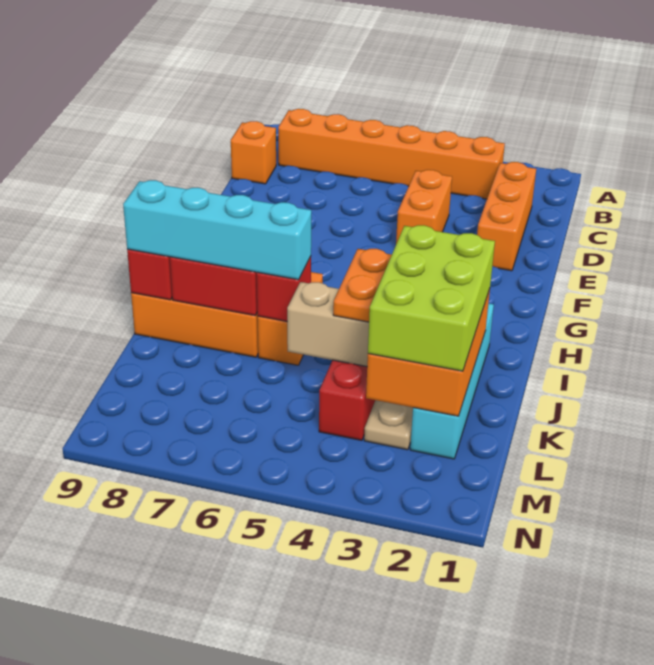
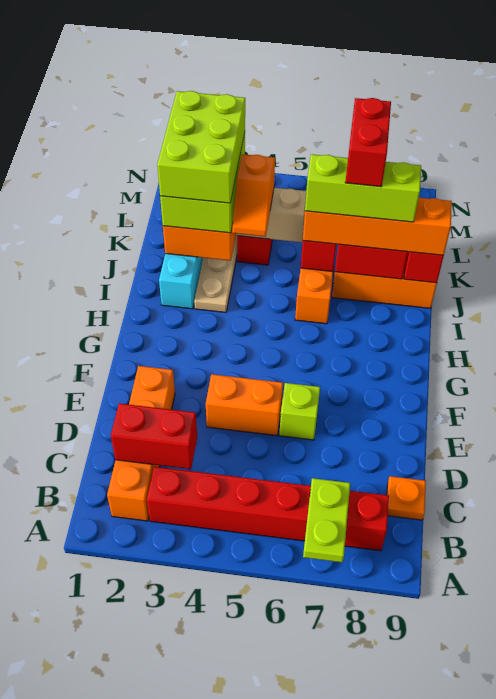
none -> lime 1x2 plate [303,478,350,562]
orange 1x6 brick [278,109,505,199] -> red 1x6 brick [147,467,389,551]
orange 1x3 brick [477,162,536,271] -> orange 1x4 brick [107,366,175,521]
none -> red 1x2 brick [111,403,197,469]
orange 1x1 brick [231,121,276,184] -> orange 1x1 plate [387,476,426,520]
orange 1x2 brick [396,170,452,244] -> orange 1x2 brick turned to [206,374,283,436]
none -> lime 1x1 brick [279,383,320,440]
none -> lime 2x3 brick [157,91,245,203]
orange 1x2 plate [333,249,392,322] -> orange 1x2 slope [232,154,275,236]
cyan 1x4 brick [123,180,311,280] -> orange 1x4 brick [303,198,452,256]
none -> lime 1x3 brick [305,154,421,222]
none -> red 1x2 brick [345,98,391,187]

